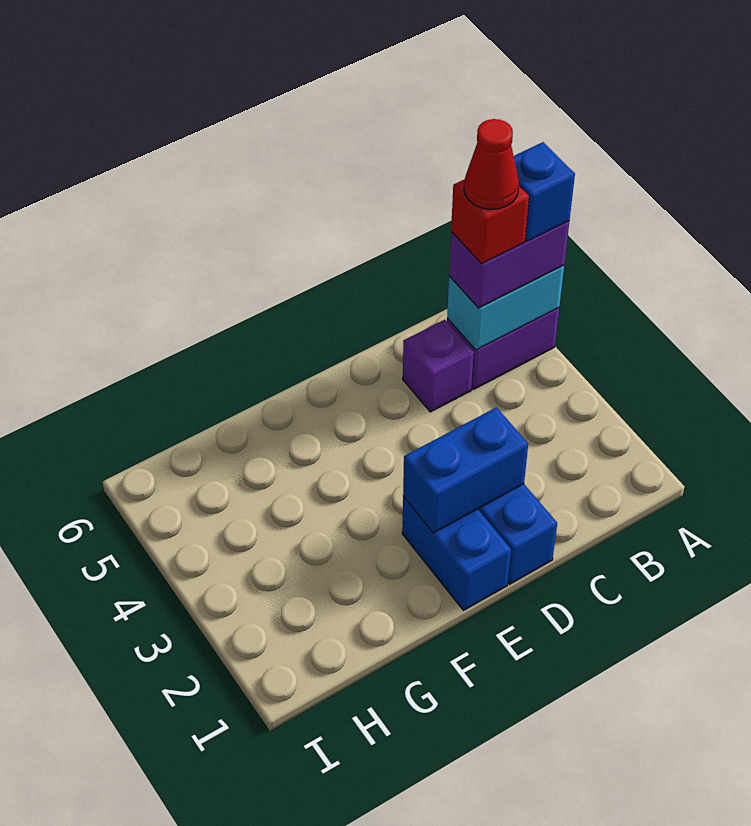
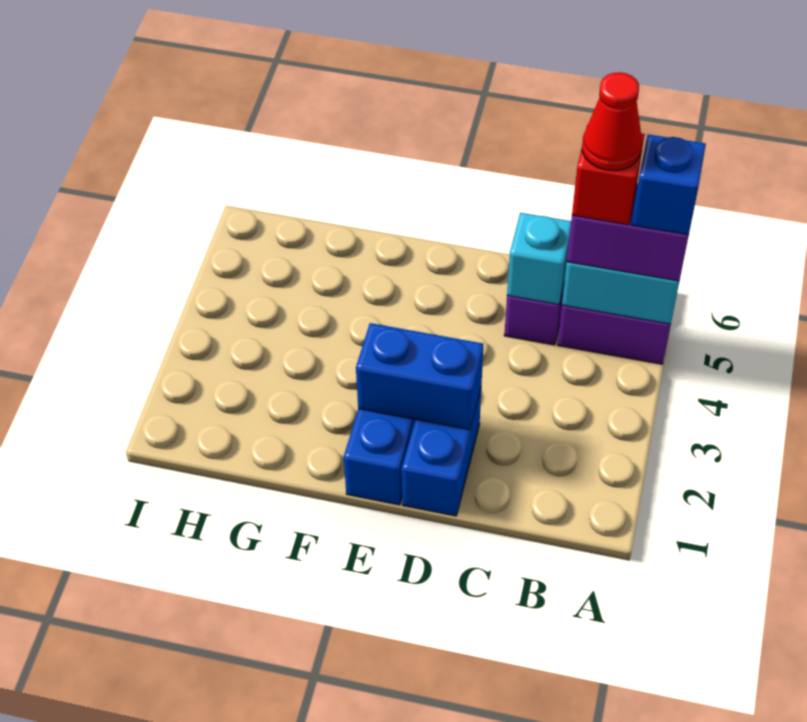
none -> cyan 1x1 brick [507,213,571,305]

